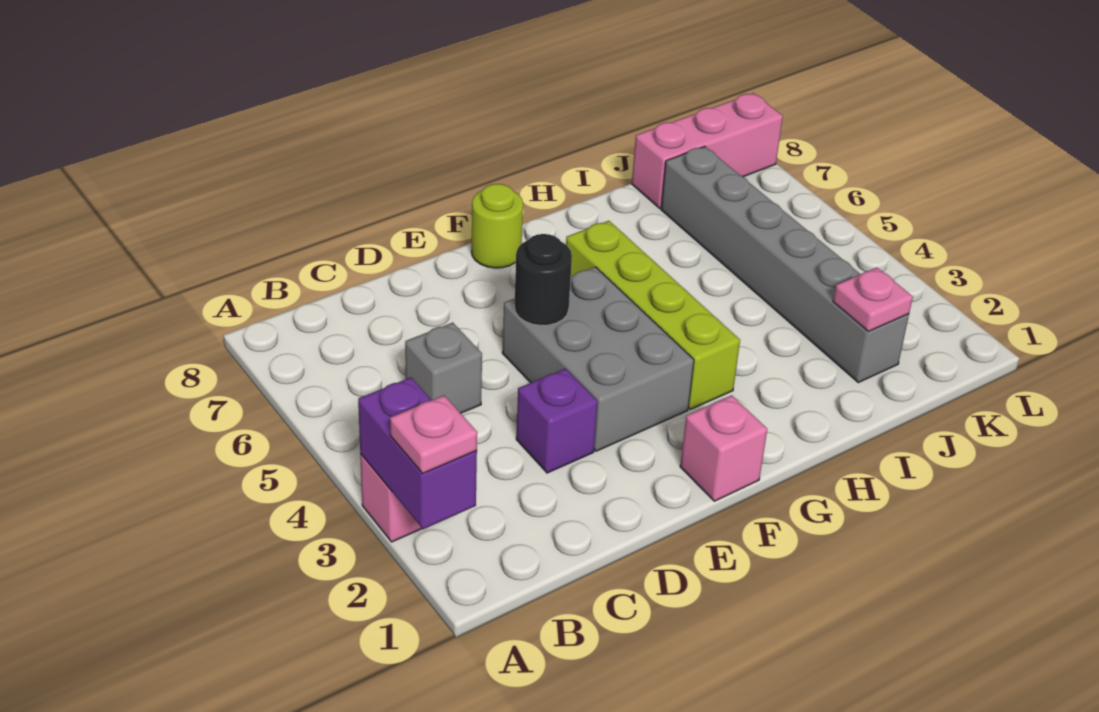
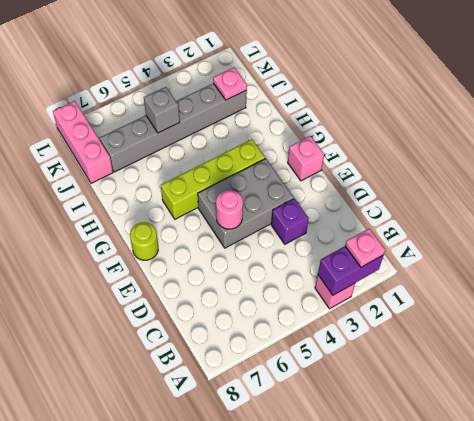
grey 1x1 brick [405,323,482,413] -> grey 1x1 brick moved to [144,87,180,133]
black 1x1 round brick [514,234,572,325] -> pink 1x1 round brick [216,190,243,229]

